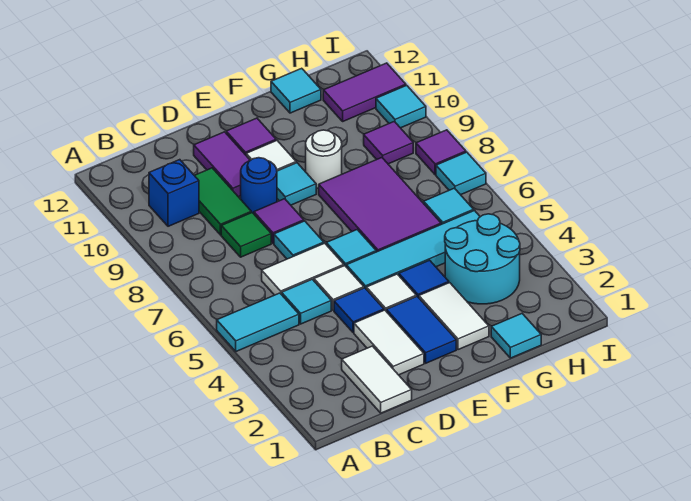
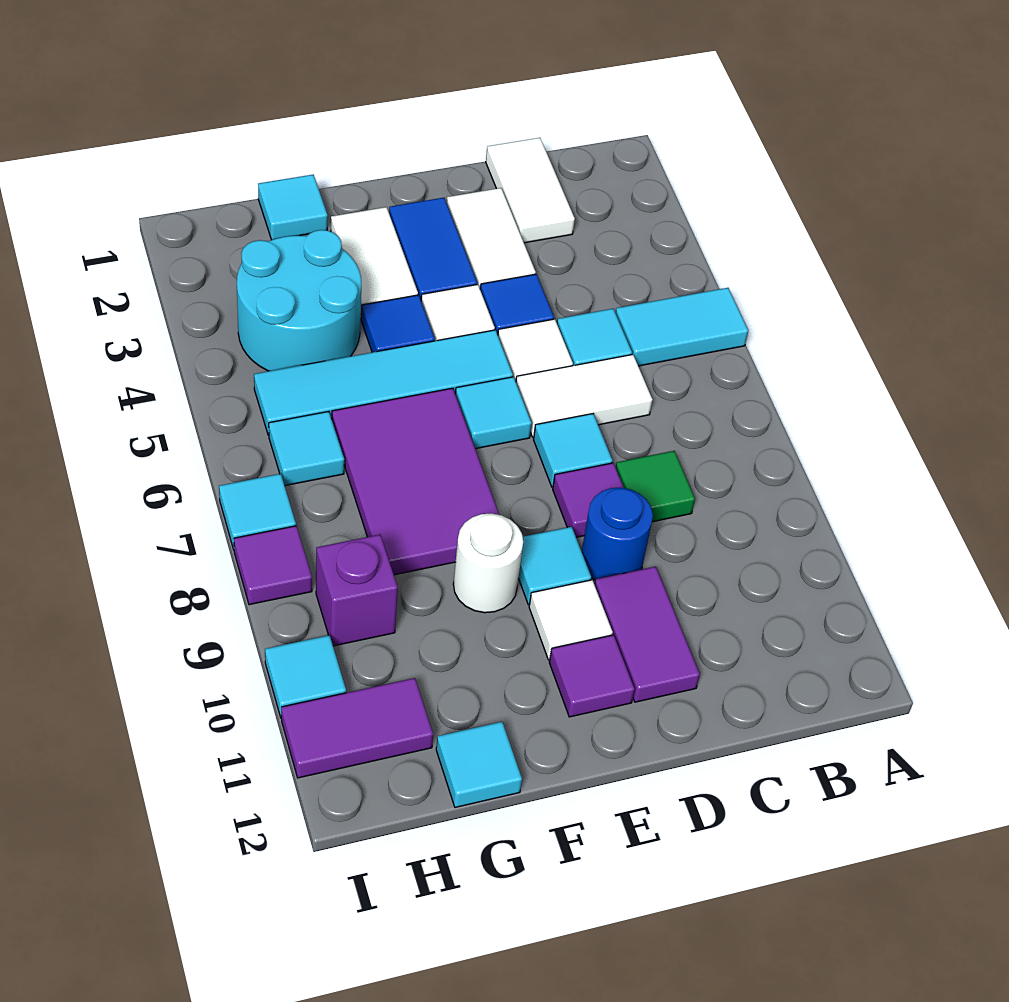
blue 1x1 brick [149,160,199,226] -> none
green 1x2 tile [194,168,251,235] -> none
purple 1x1 tile [364,121,413,164] -> purple 1x1 brick [316,535,398,646]

